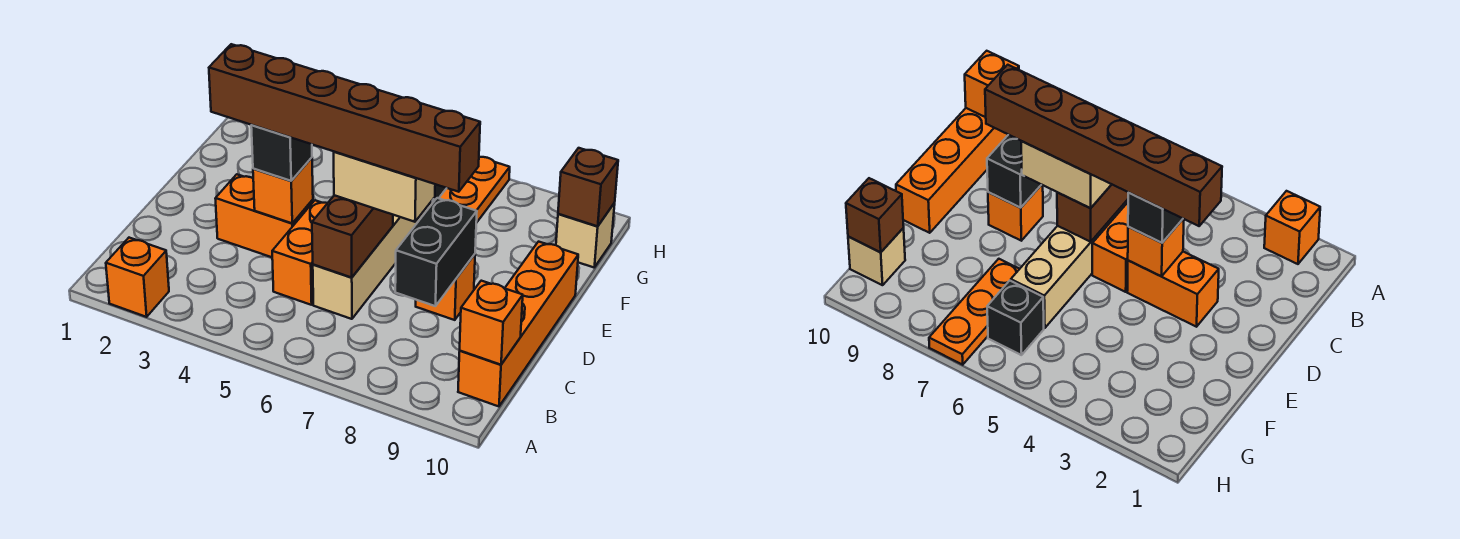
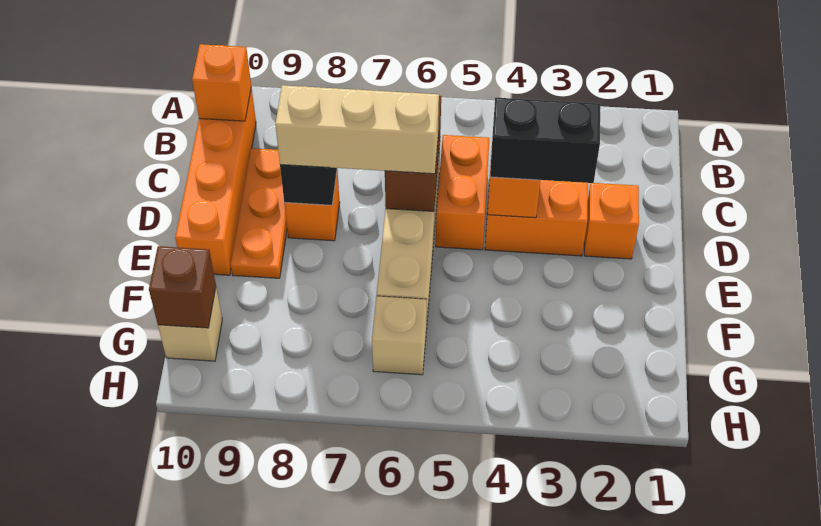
orange 1x1 brick [106,238,169,317] -> orange 1x1 brick moved to [584,183,639,259]
brown 1x6 brick [209,44,480,192] -> none
black 1x1 brick [251,125,312,181] -> black 1x2 brick [490,98,600,183]
tan 1x2 brick [334,152,435,222] -> tan 1x3 brick [275,85,439,174]
orange 1x3 plate [439,157,510,223] -> orange 1x3 plate moved to [231,148,287,278]
black 1x1 brick [987,281,1044,355] -> tan 1x1 brick [372,296,427,375]

